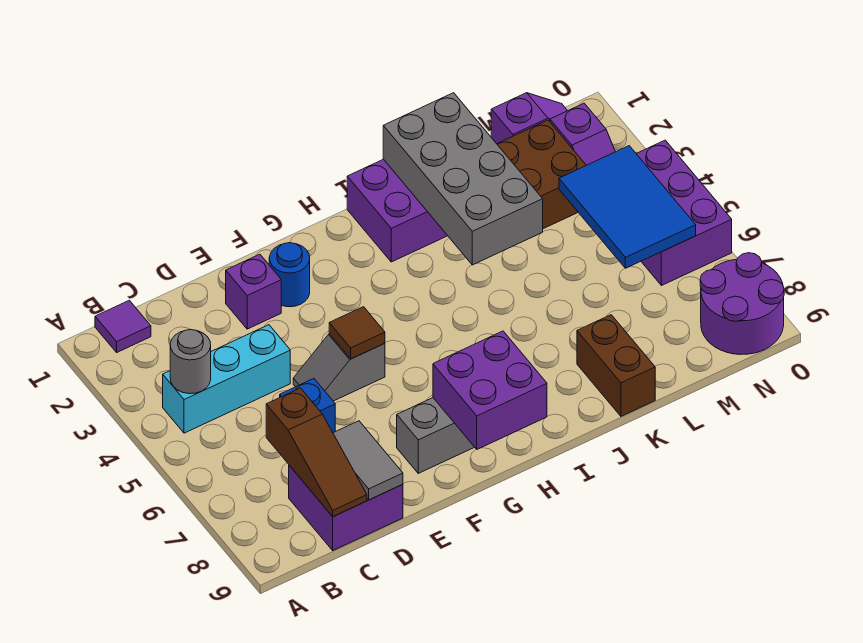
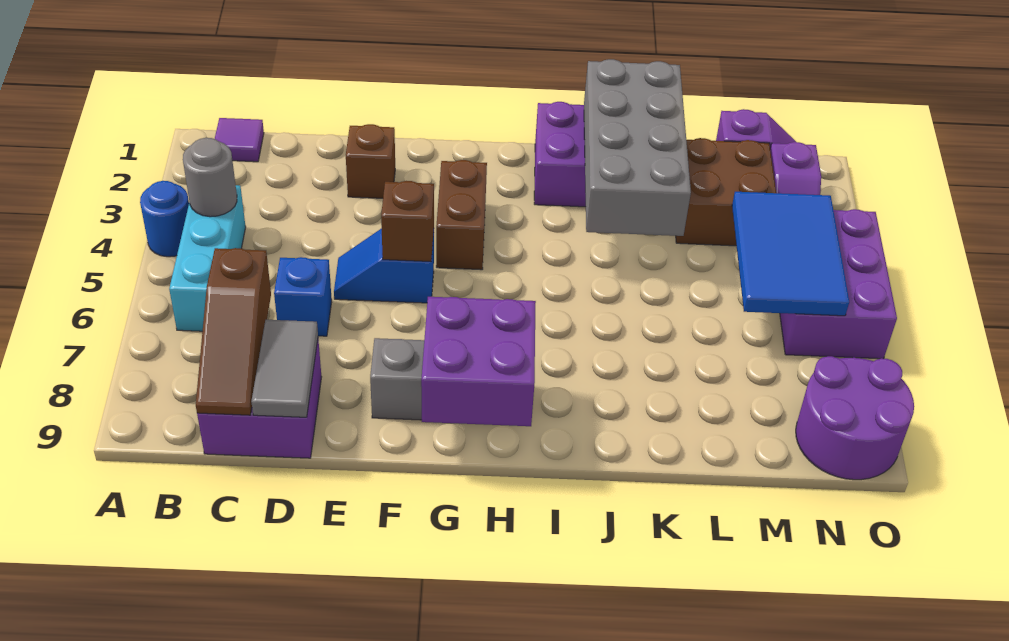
cyan 1x3 brick [163,325,290,433] -> cyan 1x3 brick turned to [169,185,246,331]
purple 1x1 brick [226,254,281,329] -> brown 1x1 brick [346,124,395,198]
grey 1x2 slope [293,334,385,401] -> blue 1x2 slope [334,228,434,303]
blue 1x1 round brick [269,243,310,307] -> blue 1x1 round brick moved to [140,181,189,257]
brown 1x1 tile [329,307,385,359] -> brown 1x1 brick [381,181,434,262]
brown 1x2 brick [577,315,655,416] -> brown 1x2 brick moved to [436,160,487,270]

